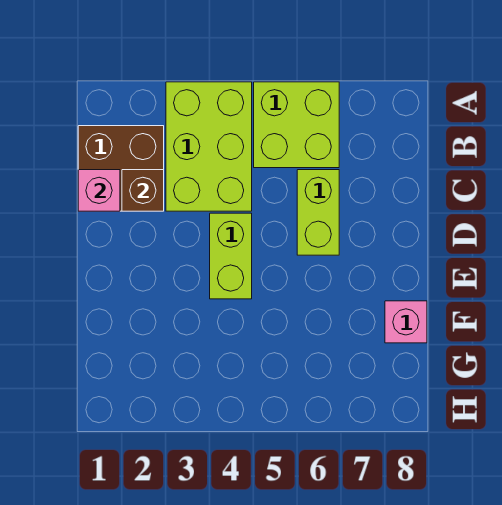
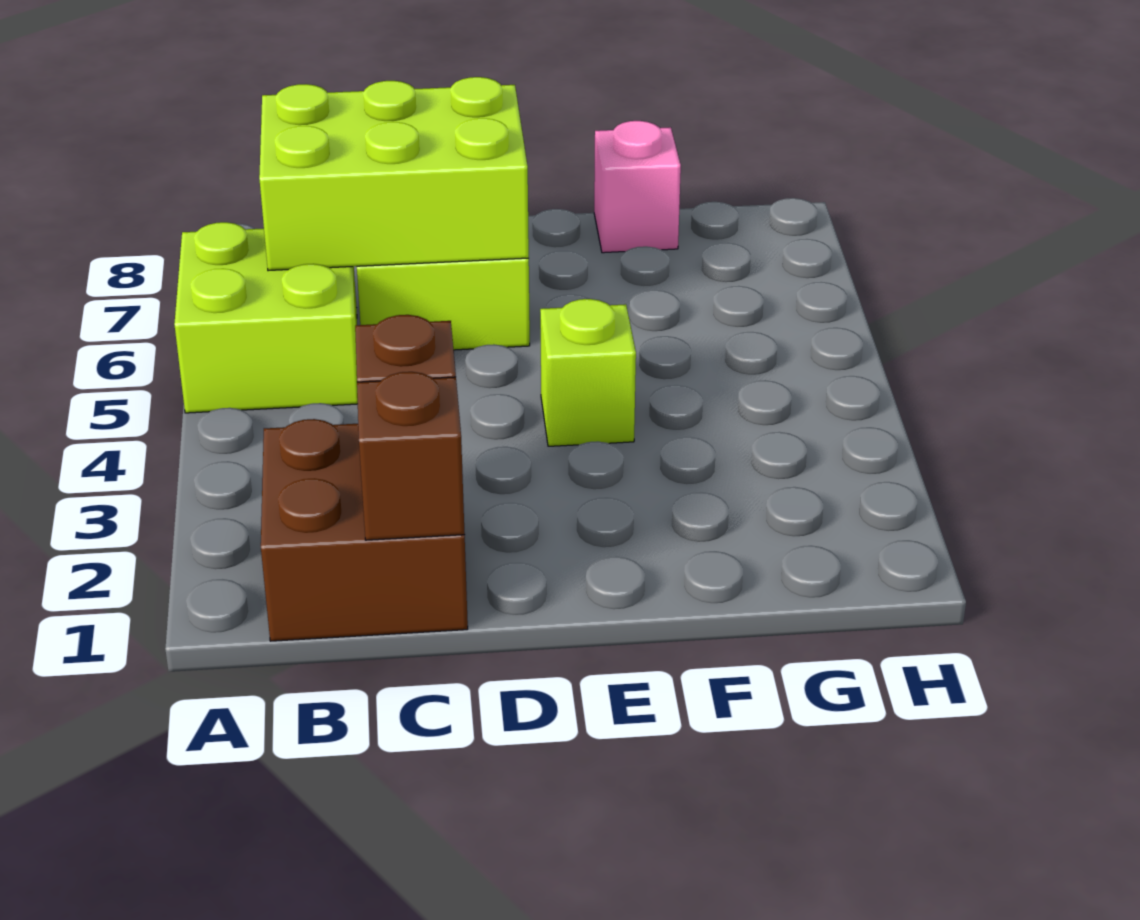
lime 2x3 brick [166,82,252,211] -> lime 2x3 brick moved to [259,77,529,271]
pink 1x1 brick [78,170,120,211] -> brown 1x1 brick [357,372,465,540]
lime 1x2 brick [210,213,252,299] -> lime 1x1 brick [540,299,636,446]

